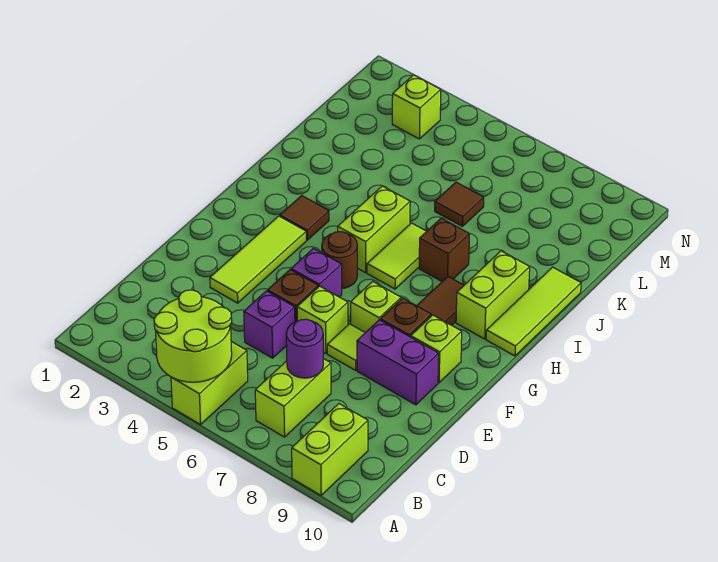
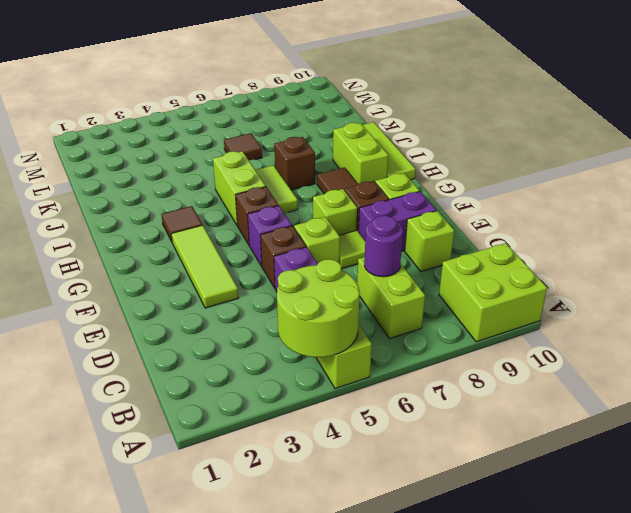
lime 1x2 brick [292,404,368,495] -> lime 2x2 brick [439,243,547,342]
brown 1x1 round brick [322,232,357,288] -> brown 1x1 brick [236,187,278,245]
lime 1x1 brick [392,75,441,139] -> lime 1x1 brick moved to [405,211,454,271]

